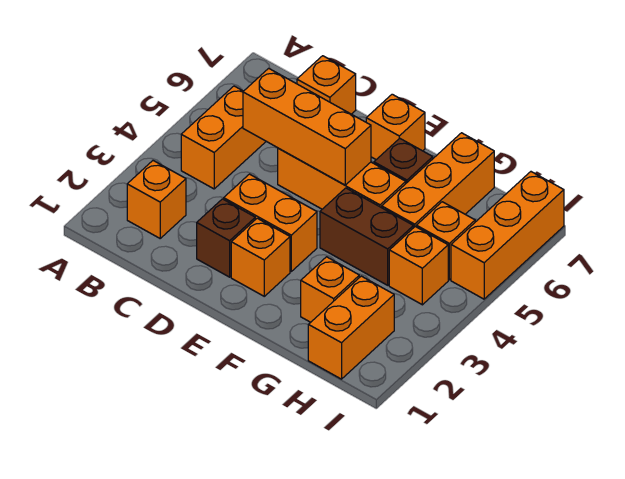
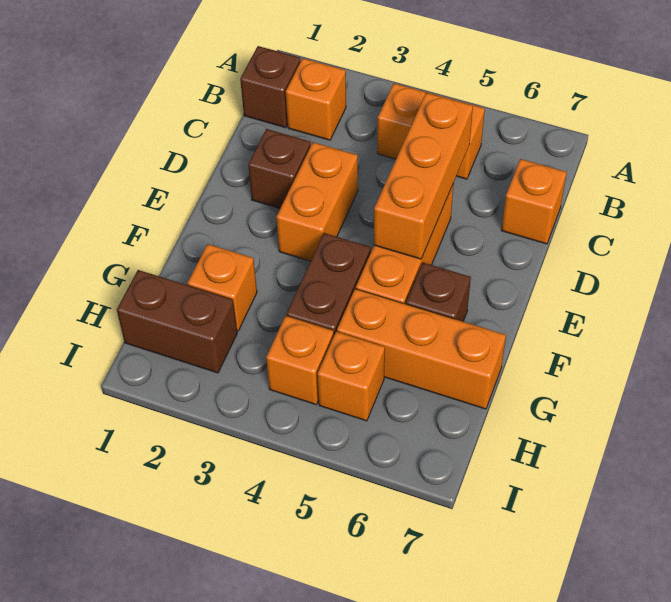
none -> brown 1x1 brick [240,46,301,128]
orange 1x1 brick [231,218,290,296] -> none
orange 1x1 brick [366,94,425,160] -> none
orange 1x2 brick [308,276,394,379] -> brown 1x2 brick [117,270,237,373]
orange 1x3 brick [451,172,564,299] -> none

